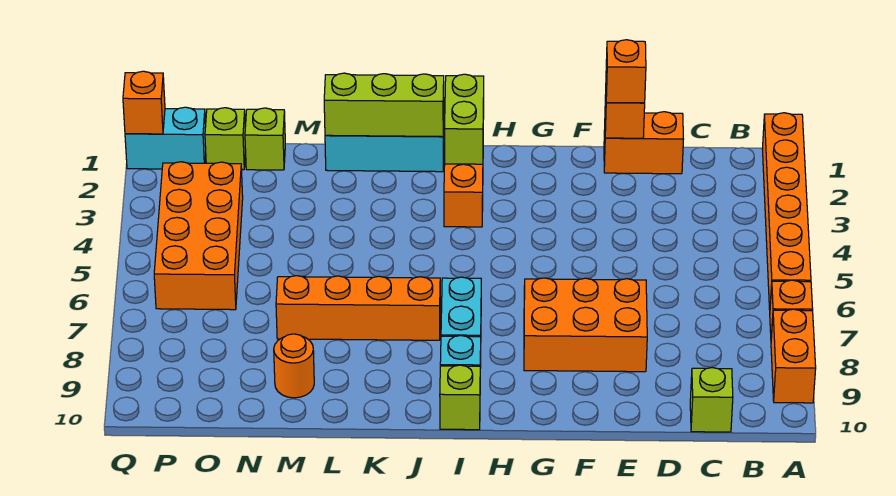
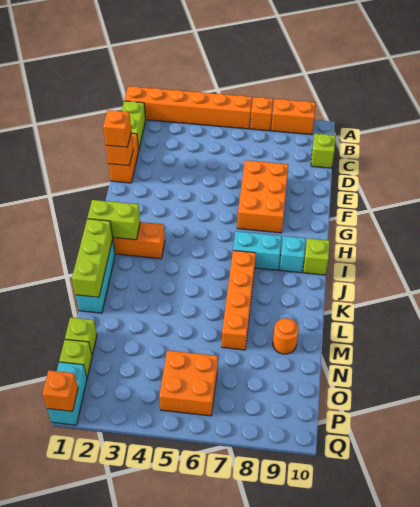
none -> lime 1x2 brick [122,101,146,149]
orange 2x4 brick [154,162,243,310] -> orange 2x2 brick [159,350,218,416]

